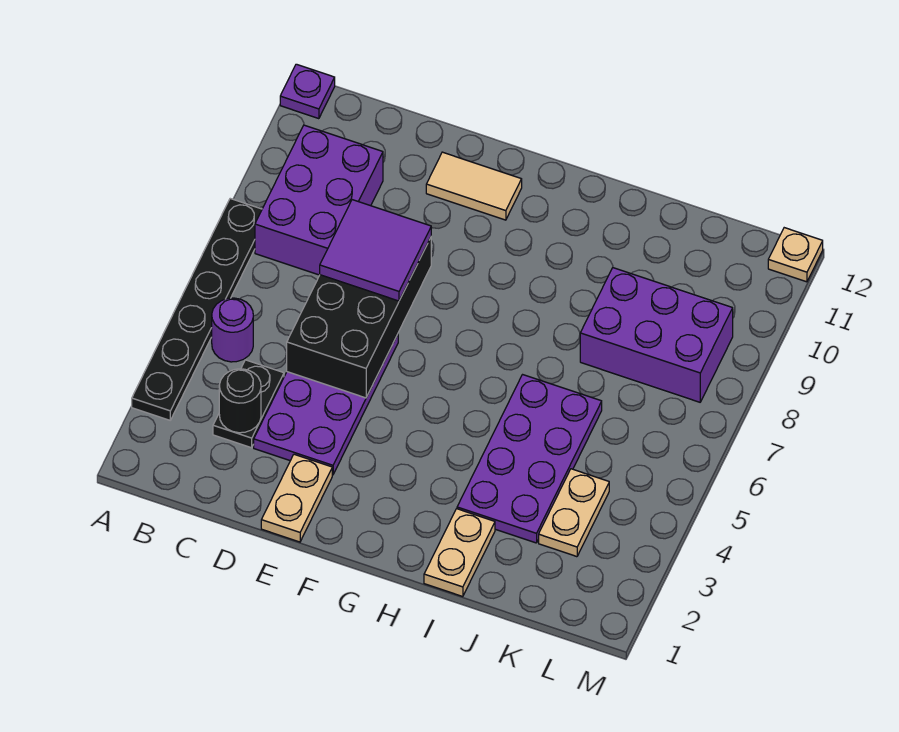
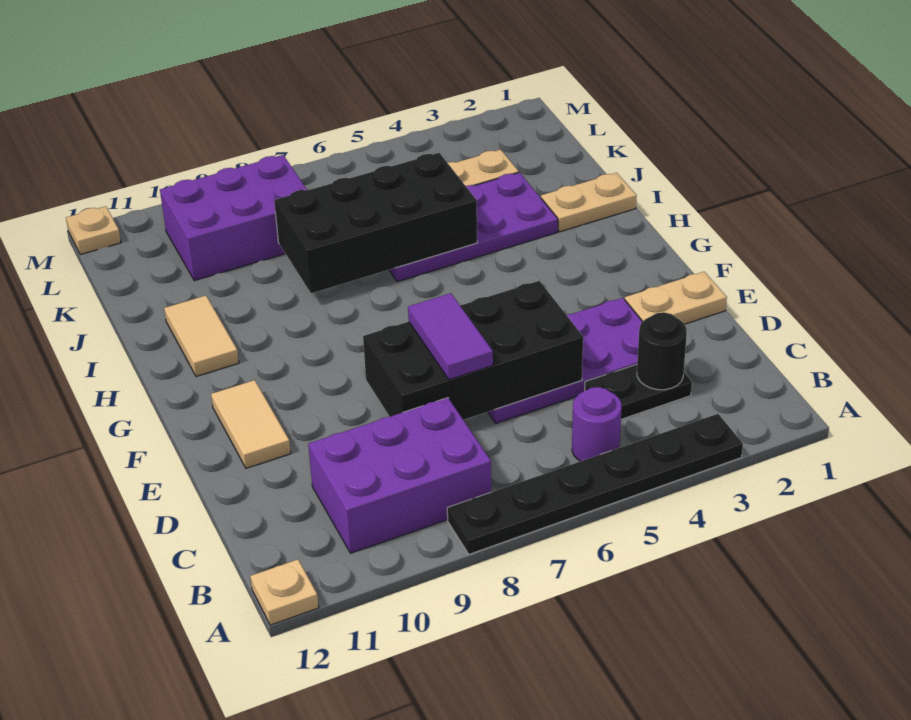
purple 1x1 plate [280,64,335,119] -> tan 1x1 plate [250,559,319,625]
purple 2x2 tile [320,200,431,301] -> purple 1x2 tile [408,293,493,380]
none -> tan 1x2 tile [164,296,239,377]
none -> black 2x4 brick [274,153,477,293]
purple 2x3 brick [580,268,733,402] -> purple 2x3 brick turned to [160,155,307,281]

